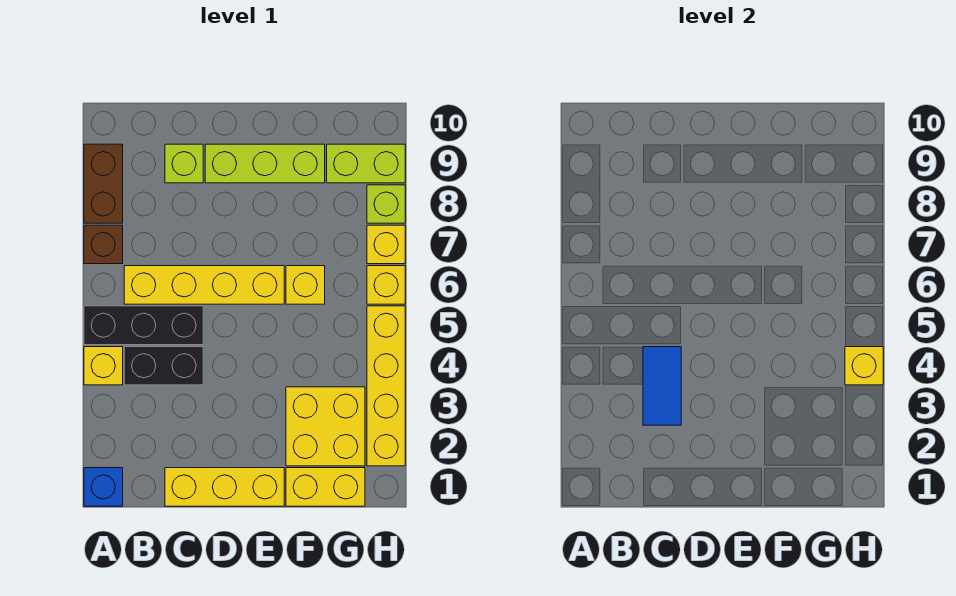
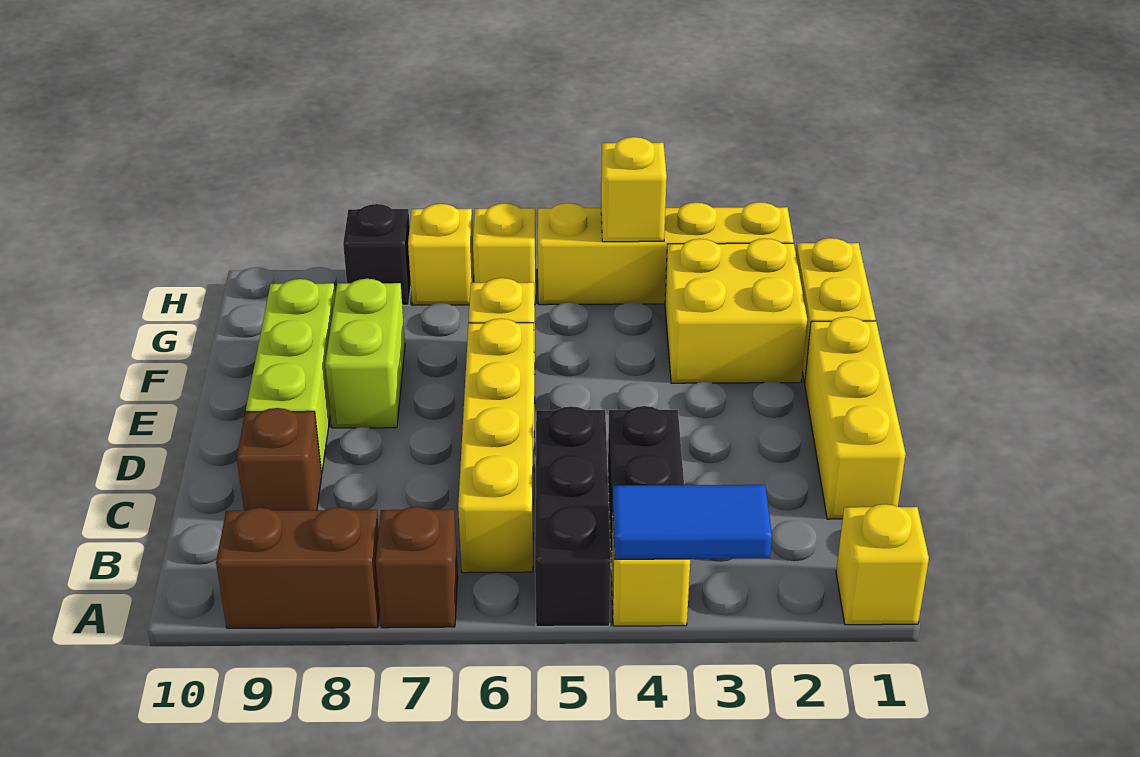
blue 1x1 brick [84,468,123,506] -> yellow 1x1 brick [836,504,929,625]
blue 1x2 tile [643,347,681,425] -> blue 1x2 tile moved to [613,485,772,559]
lime 1x1 brick [165,144,203,183] -> brown 1x1 brick [237,408,322,511]
lime 1x2 brick [327,144,405,183] -> lime 1x2 brick moved to [325,279,405,428]
lime 1x1 brick [367,185,405,223] -> black 1x1 brick [343,204,411,305]

